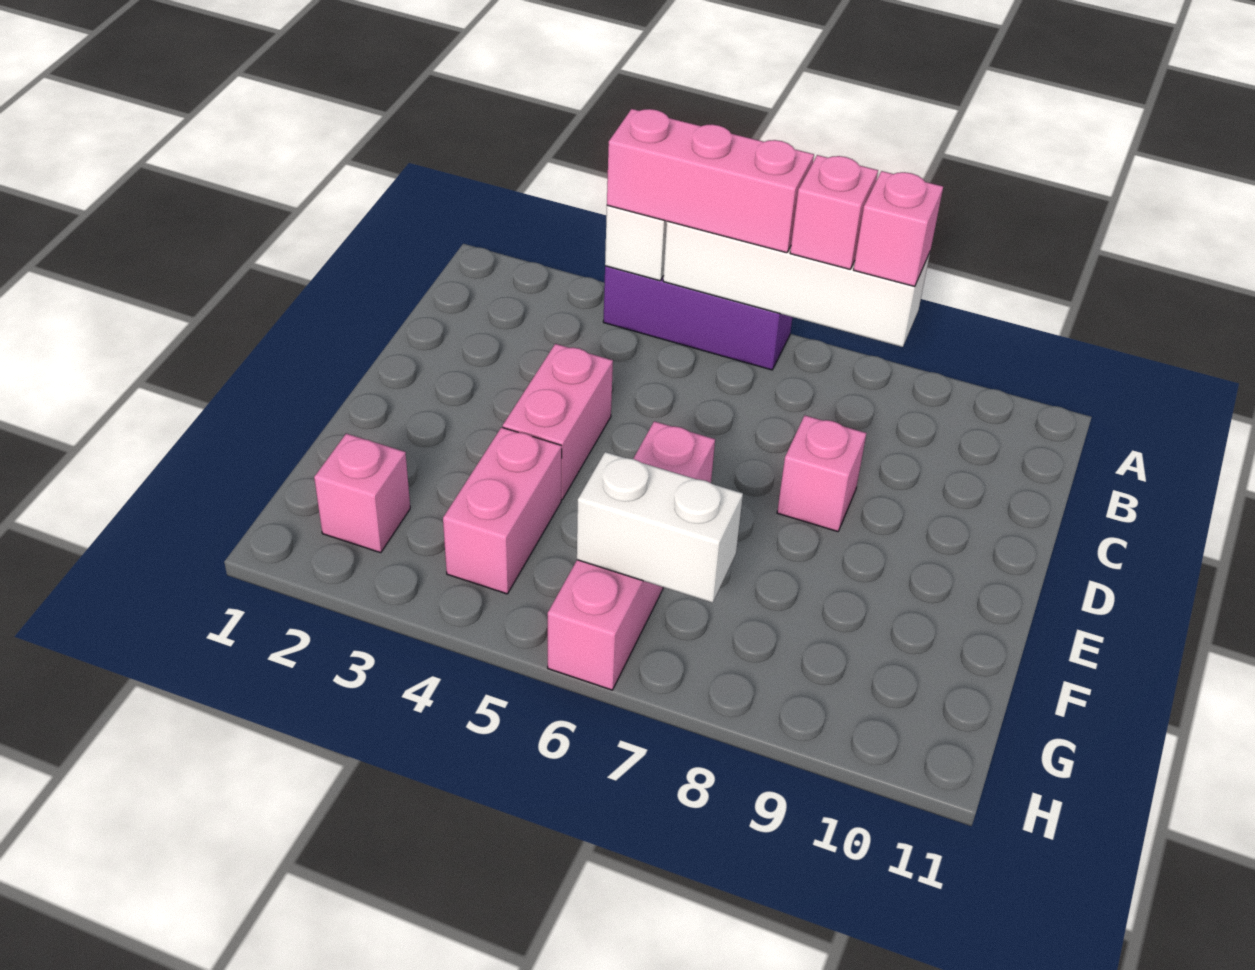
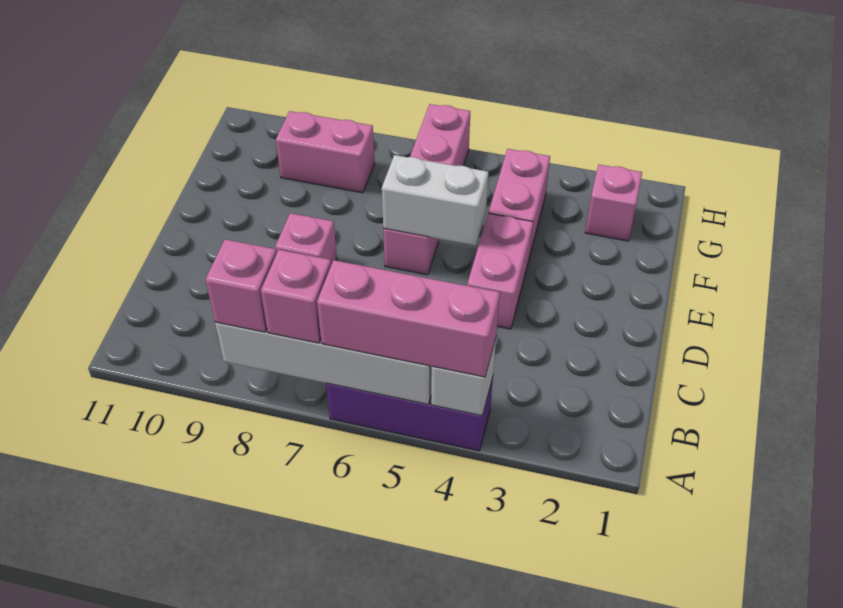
white 1x2 brick [577,452,743,603] -> white 1x2 brick moved to [382,155,488,246]
none -> pink 1x2 brick [276,111,375,193]

